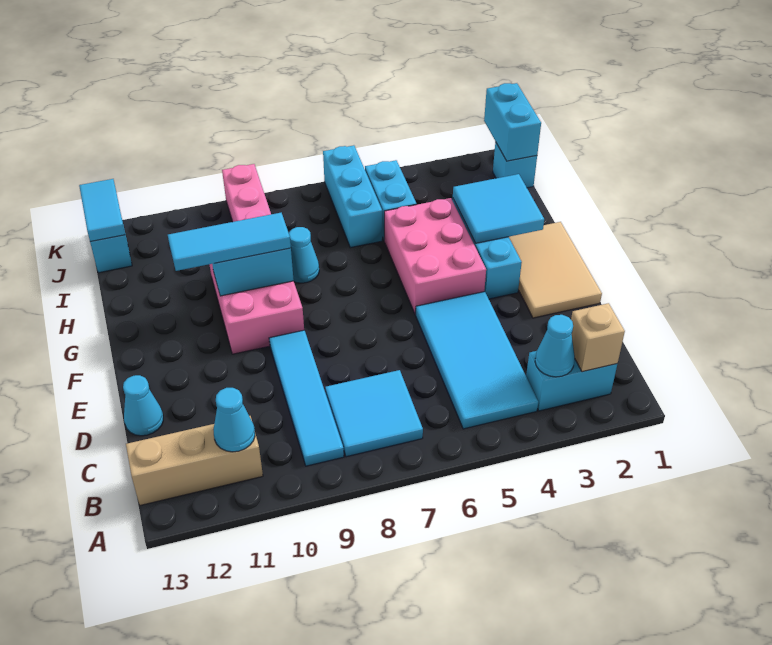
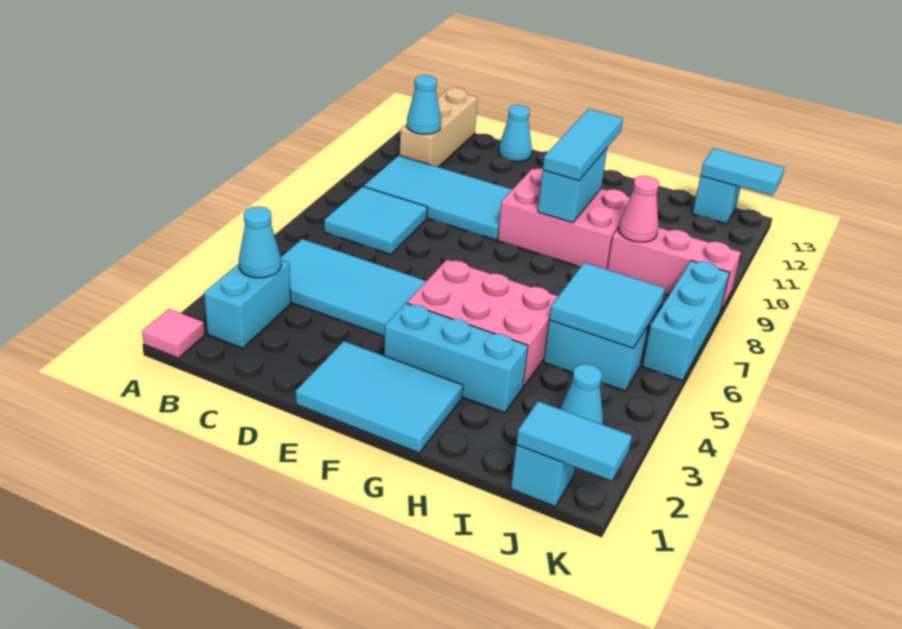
none -> pink 1x1 tile [142,309,205,358]
tan 1x1 brick [571,303,625,372] -> none
cyan 1x4 tile [269,330,344,466] -> cyan 2x4 tile [364,155,512,240]
tan 2x3 tile [509,222,602,318] -> cyan 2x3 tile [296,341,463,453]
cyan 2x2 tile [453,174,544,243] -> cyan 2x2 tile moved to [549,263,665,348]
cyan 1x1 cone [289,227,319,283] -> cyan 1x1 cone moved to [560,364,603,424]
cyan 1x3 brick [323,145,382,248] -> cyan 1x3 brick turned to [642,261,730,381]
none -> pink 1x1 cone [618,176,659,242]
cyan 1x2 brick [484,83,541,161] -> cyan 1x2 tile [516,401,632,481]

